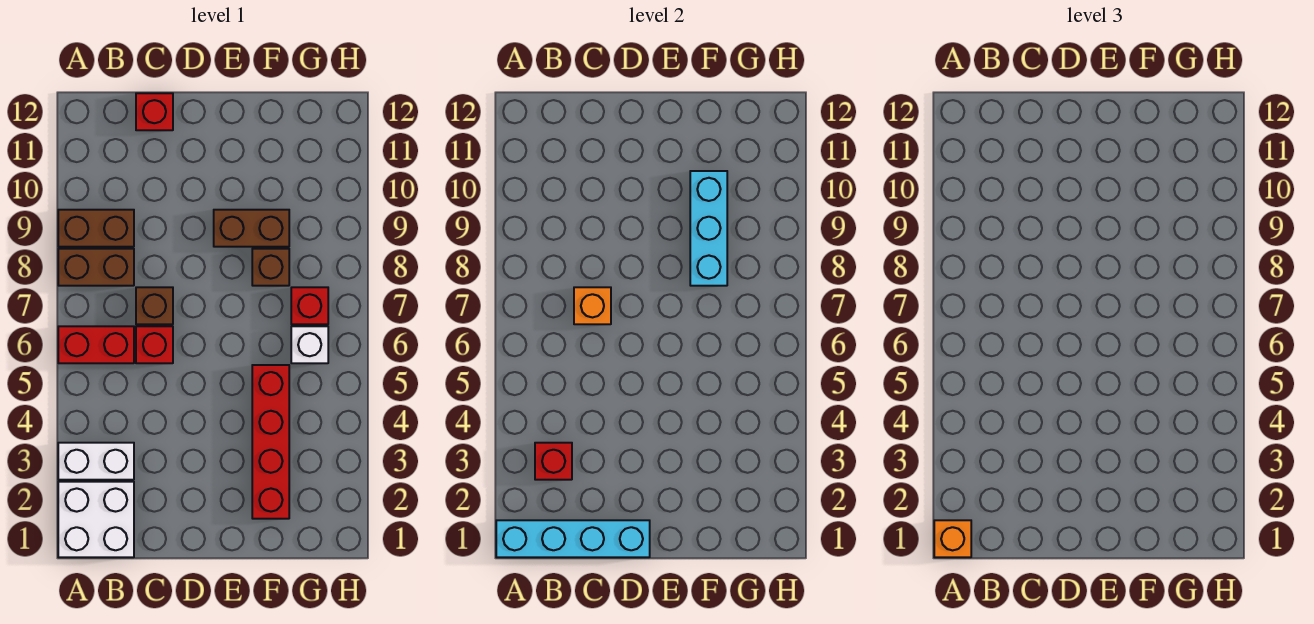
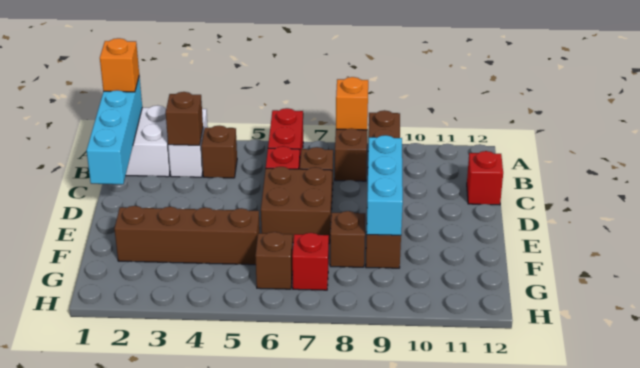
red 1x1 brick [535,443,572,480] -> brown 1x1 brick [166,92,203,145]
none -> brown 1x1 brick [201,126,237,178]
orange 1x1 brick [574,287,611,324] -> orange 1x1 brick moved to [336,77,368,130]
none -> brown 2x2 brick [261,167,332,243]
red 1x4 brick [252,365,289,519] -> brown 1x4 brick [115,206,260,265]
cyan 1x3 brick [690,171,727,286] -> cyan 1x3 brick turned to [367,135,403,235]
white 1x1 brick [291,326,328,363] -> brown 1x1 brick [255,232,293,289]

